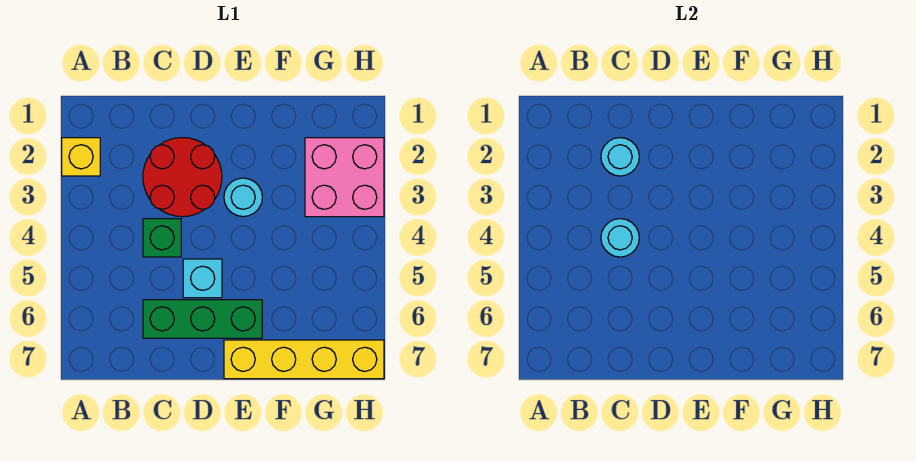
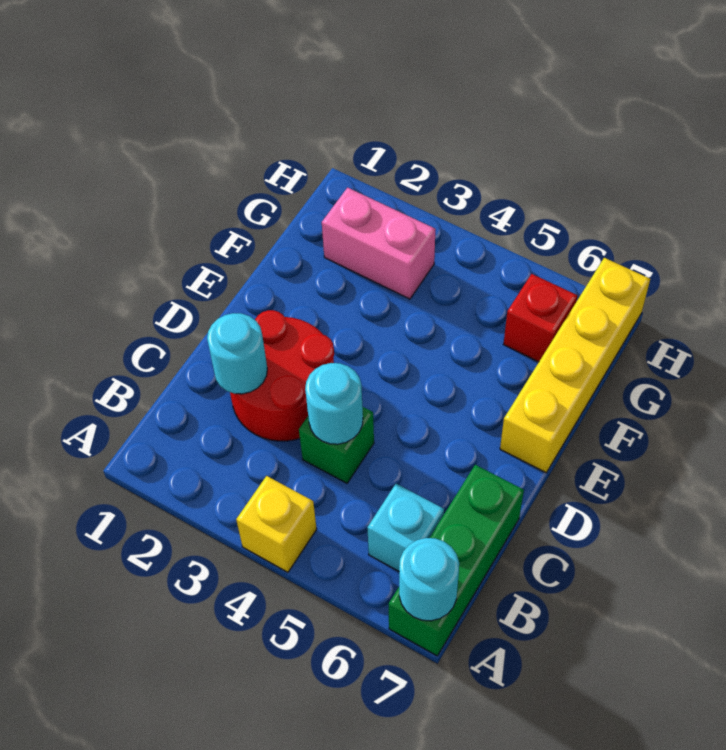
yellow 1x1 brick [62,138,100,176] -> yellow 1x1 brick moved to [236,476,317,572]
green 1x3 brick [143,300,262,338] -> green 1x3 brick moved to [389,465,524,656]
cyan 1x1 brick [183,259,222,298] -> cyan 1x1 brick moved to [367,484,444,571]
cyan 1x1 round brick [224,178,262,217] -> cyan 1x1 round brick moved to [399,538,459,621]
pink 2x2 brick [305,138,384,217] -> pink 1x2 brick [322,188,435,299]
none -> red 1x1 brick [503,274,577,362]

